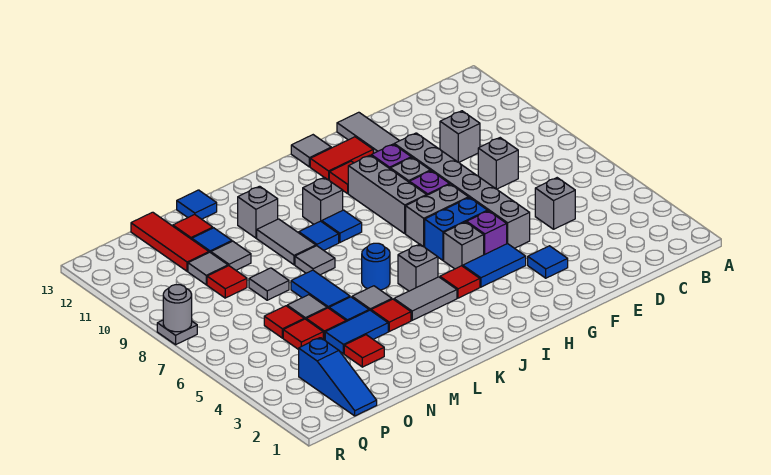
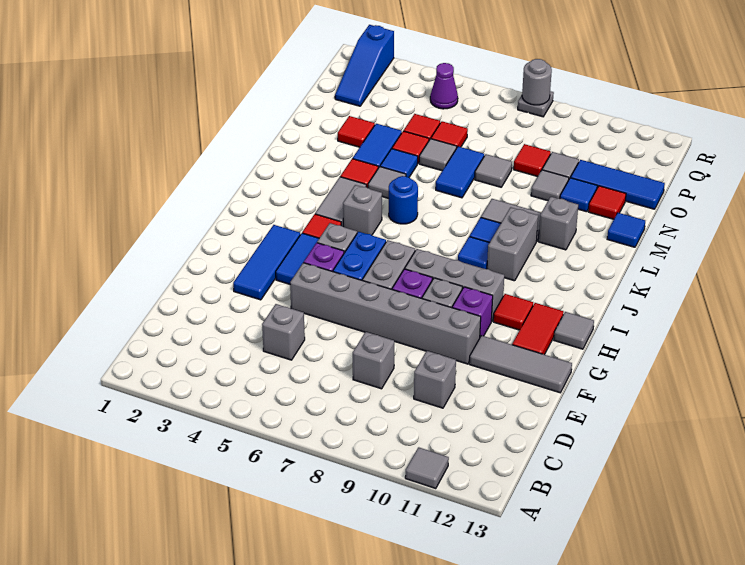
blue 1x1 tile [528,246,568,278] -> blue 1x3 tile [233,225,300,300]
grey 1x1 brick [303,177,343,224] -> grey 1x2 brick [487,207,538,281]
grey 1x1 tile [295,246,335,275] -> grey 1x1 tile moved to [405,447,449,489]
blue 1x2 tile [291,270,350,308] -> blue 1x2 tile turned to [436,146,484,198]
red 1x3 tile [131,212,209,271] -> blue 1x3 tile [571,160,665,209]
blue 1x3 slope [299,338,377,416] -> blue 1x3 slope turned to [335,25,394,106]
none -> purple 1x1 cone [430,63,458,109]

